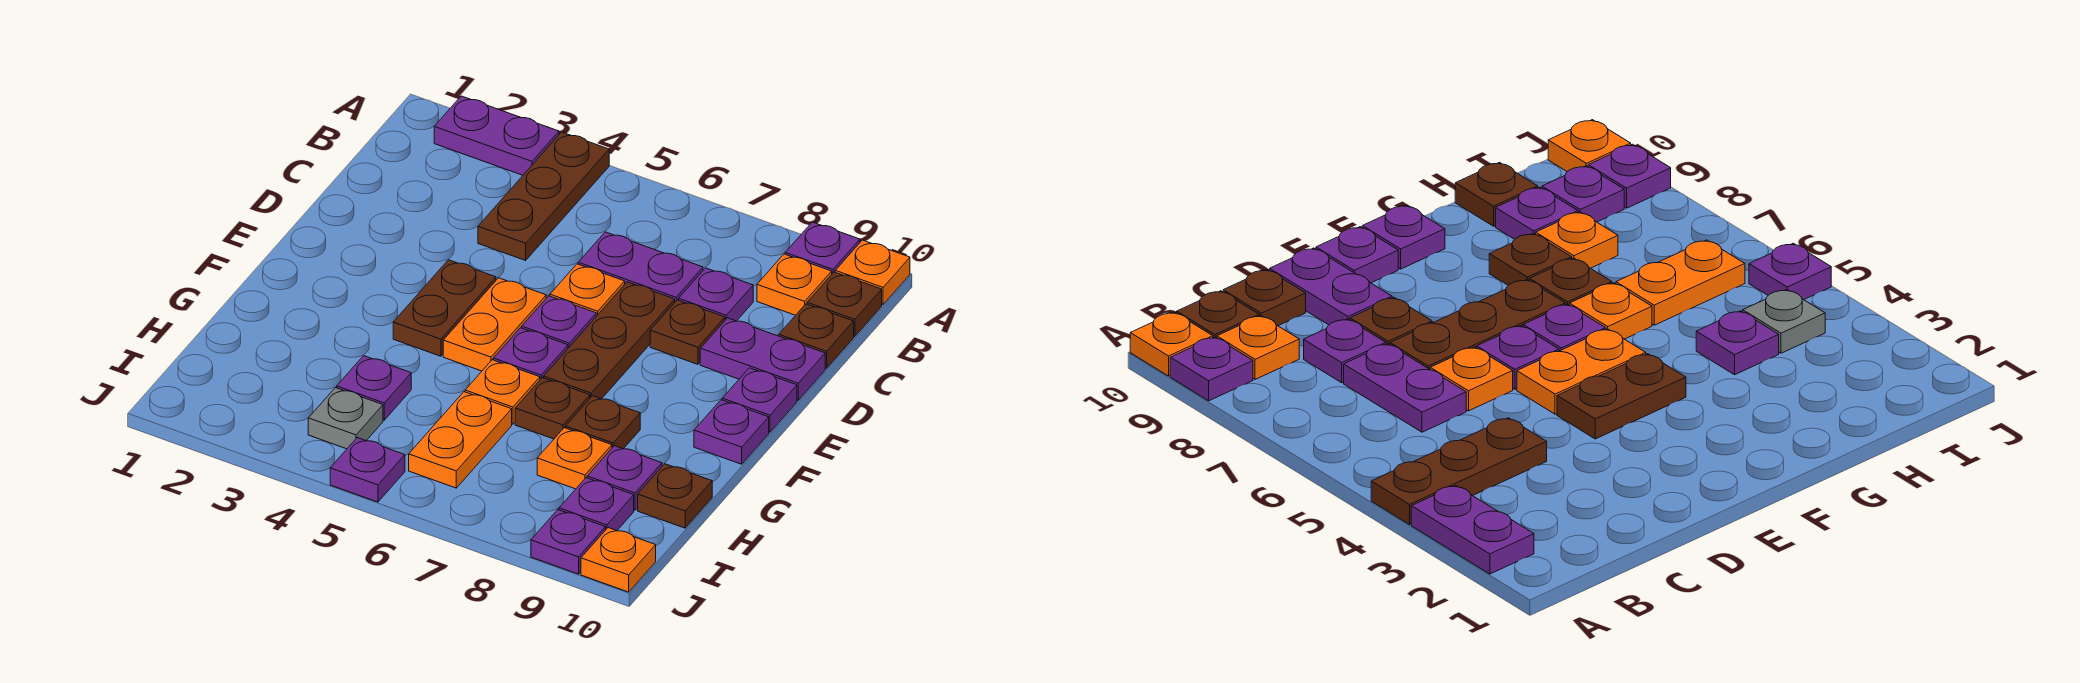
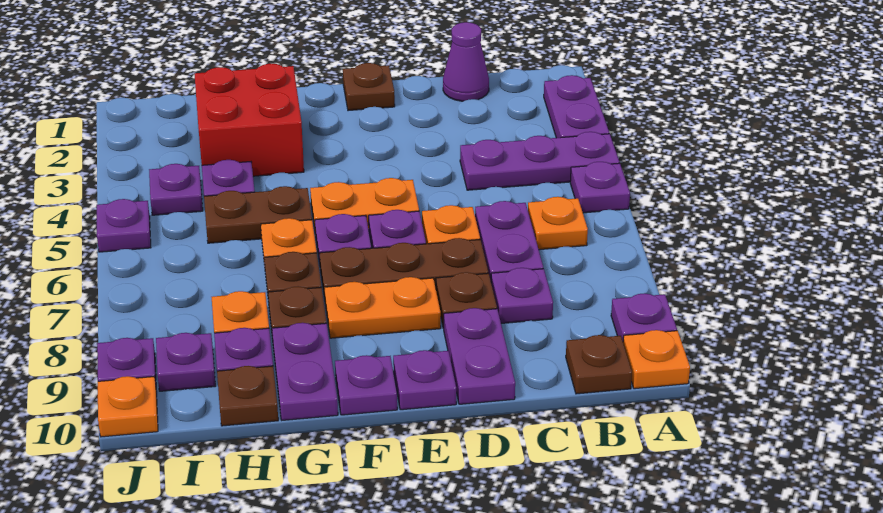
brown 1x3 plate [478,132,609,260] -> purple 1x3 plate [460,132,619,190]
none -> purple 1x1 plate [570,162,630,213]
orange 1x1 plate [757,254,832,315] -> orange 1x1 plate moved to [528,197,588,250]
none -> purple 1x1 cone [443,22,489,101]
brown 1x1 plate [779,304,854,368] -> brown 1x1 plate moved to [343,63,395,111]
brown 1x2 plate [393,260,496,356] -> brown 1x2 plate moved to [204,186,312,243]
none -> red 2x2 brick [194,64,304,176]
none -> purple 1x2 plate [272,323,338,420]
orange 1x2 plate [409,392,512,488] -> orange 1x2 plate moved to [324,277,441,338]
grey 1x1 plate [308,388,383,449] -> purple 1x1 plate [149,164,203,215]

